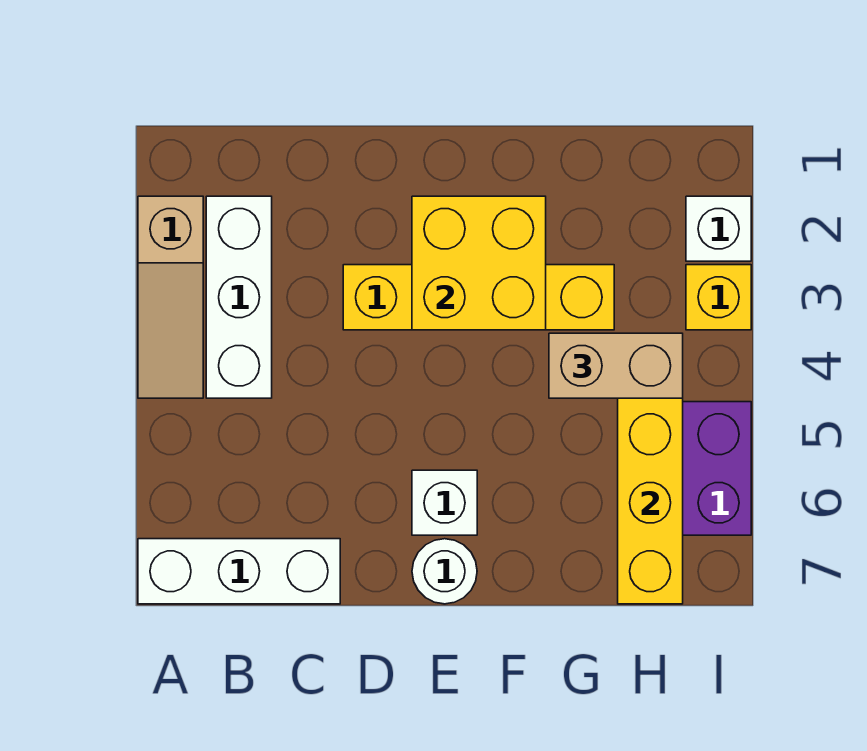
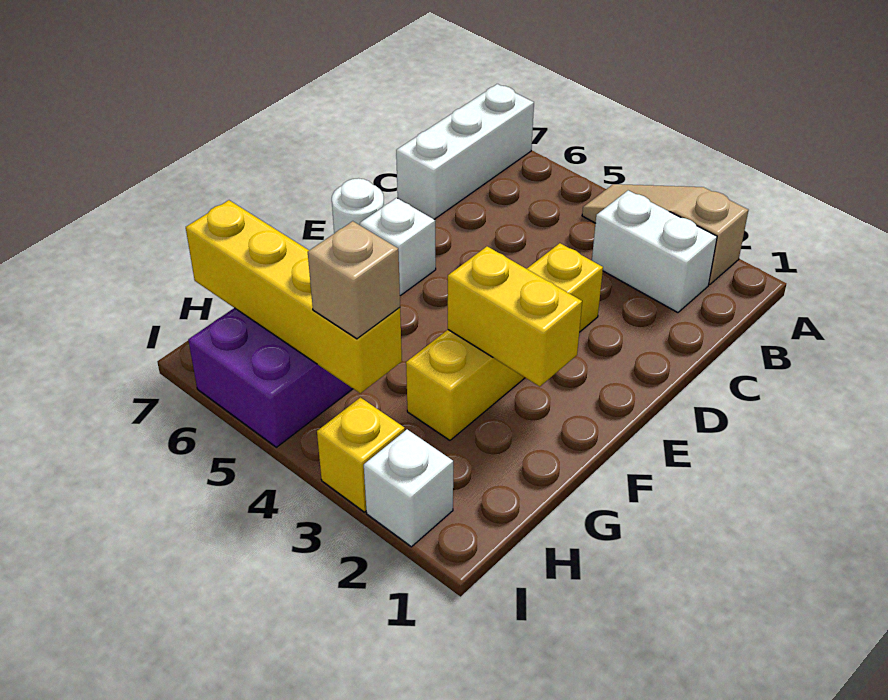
white 1x3 brick [206,196,272,398] -> white 1x2 brick [592,190,717,313]
yellow 2x2 brick [412,196,546,330] -> yellow 1x2 brick [448,246,582,386]
tan 1x2 brick [549,333,683,398] -> tan 1x1 brick [308,221,400,339]

